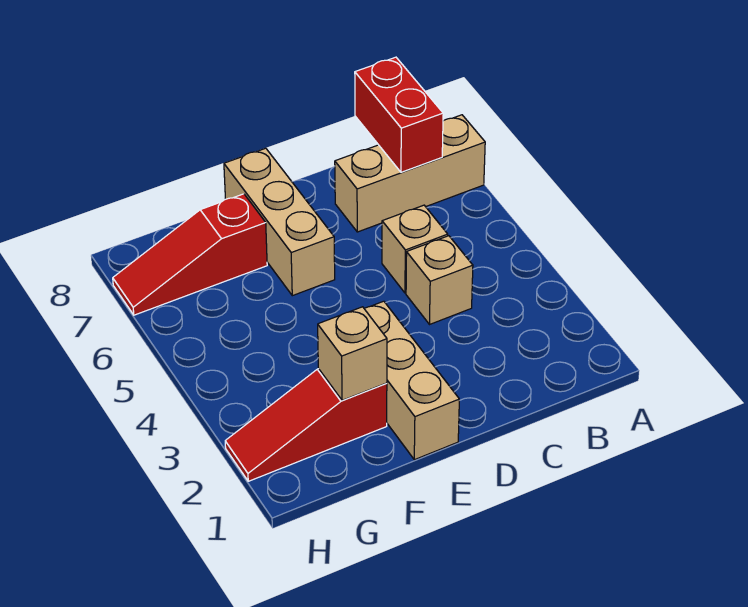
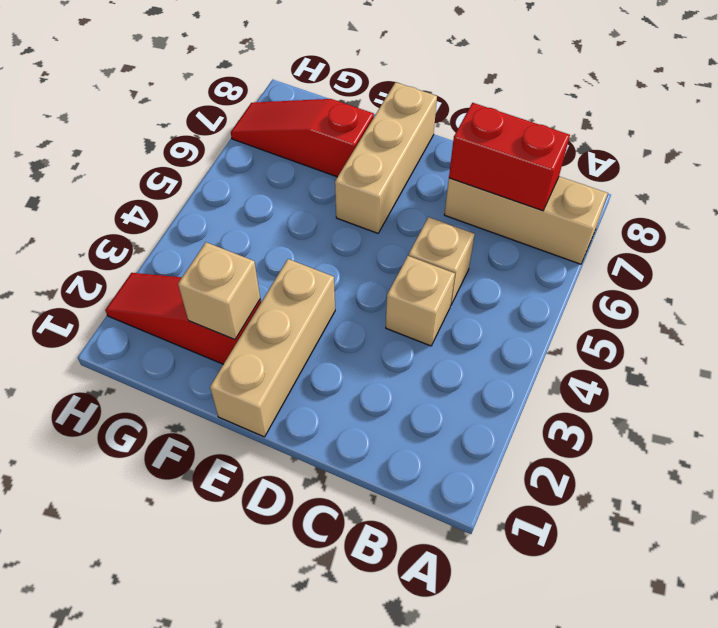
red 1x2 brick [355,57,443,172] -> red 1x2 brick turned to [449,103,570,211]

